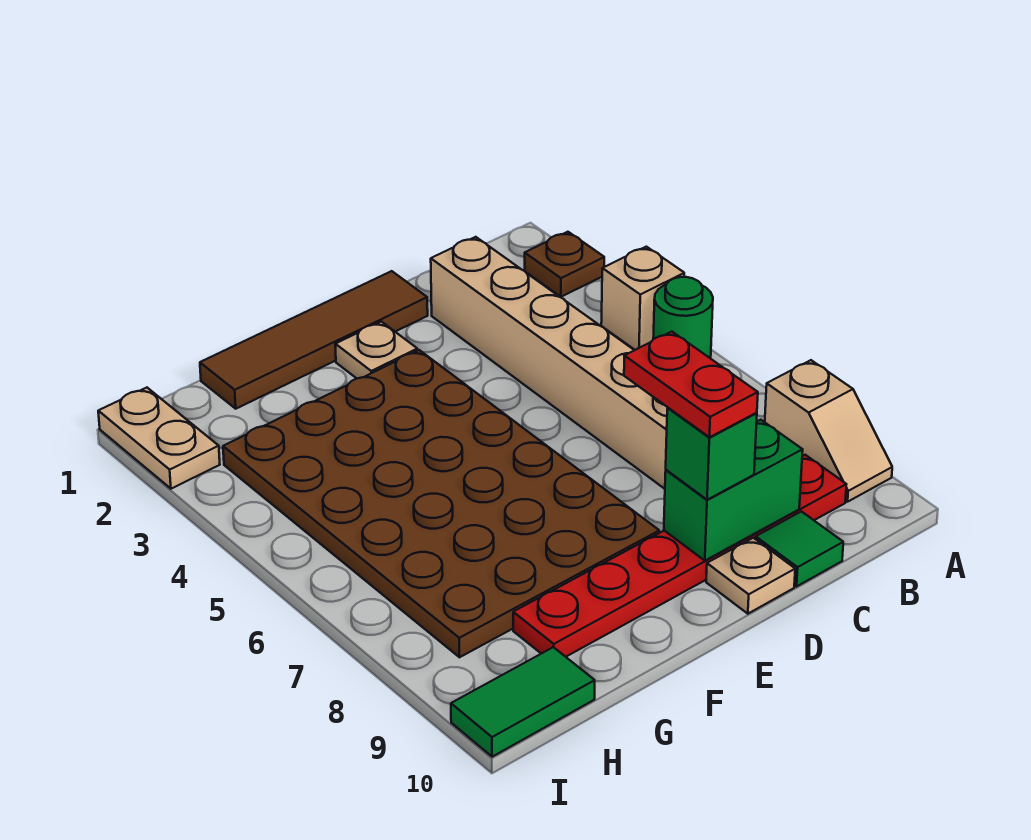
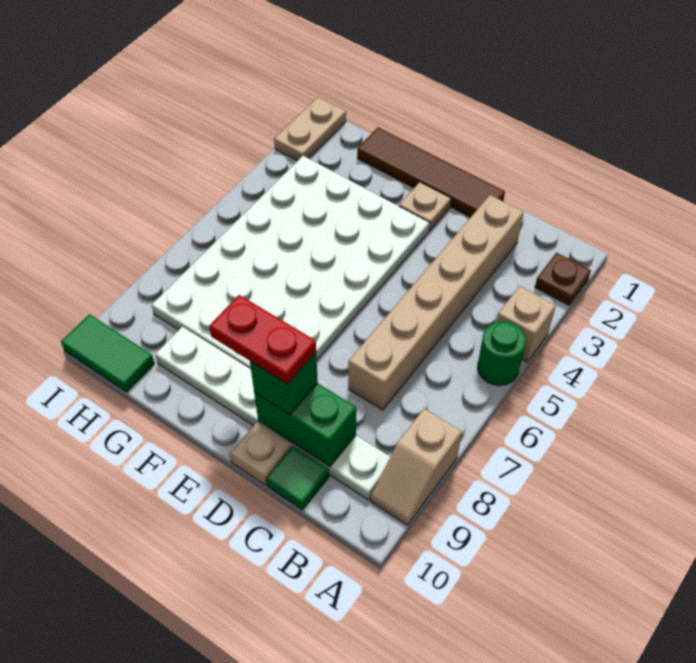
red 1x6 plate [513,455,846,657] -> white 1x6 plate [155,327,390,500]
red 1x2 plate [624,332,758,437] -> red 1x2 plate turned to [209,295,316,384]
brown 4x6 plate [223,350,659,657] -> white 4x6 plate [152,156,429,369]

